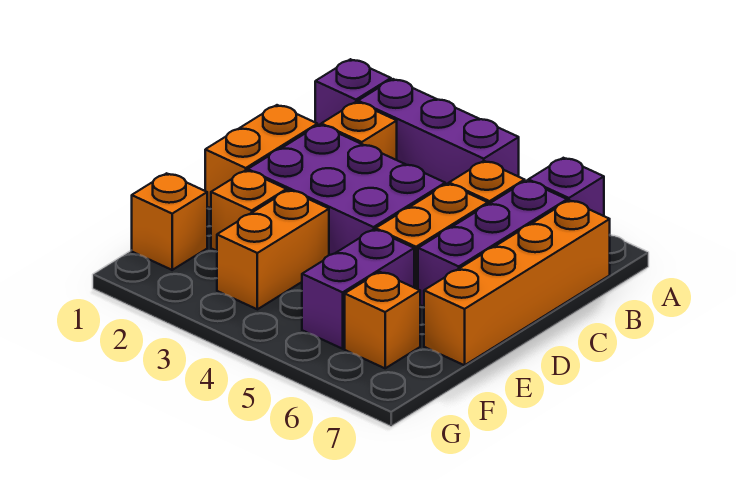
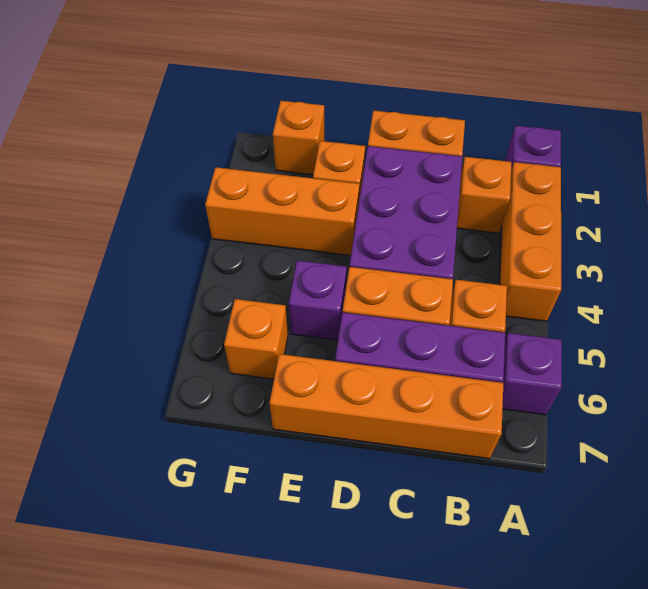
purple 1x3 brick [358,79,519,185] -> orange 1x3 brick [500,162,561,321]
orange 1x2 brick [217,190,329,309] -> orange 1x3 brick [205,167,359,255]
purple 1x2 brick [302,229,414,349] -> purple 1x1 brick [289,261,347,340]

